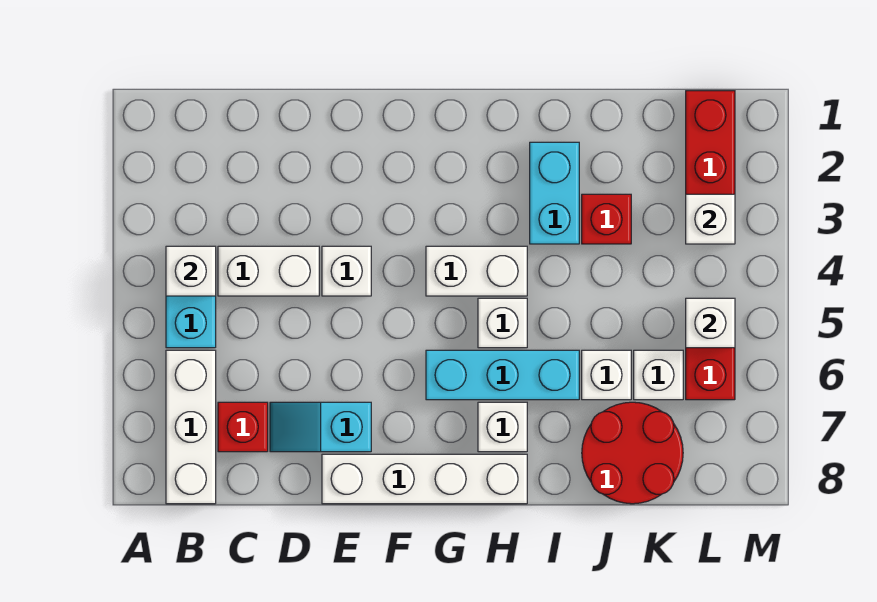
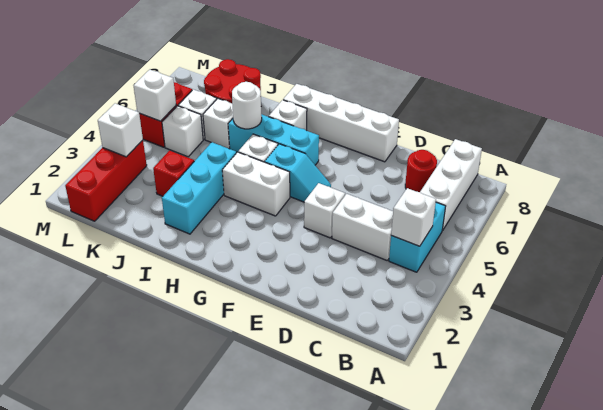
red 1x1 brick [218,402,268,452] -> red 1x1 round brick [405,150,437,192]
cyan 1x2 slope [270,402,371,452] -> cyan 1x2 slope moved to [265,144,331,202]
cyan 1x2 brick [530,142,579,244] -> cyan 1x3 brick [162,142,236,234]
none -> white 1x1 round brick [232,82,262,129]
none -> white 1x1 brick [162,106,203,157]

